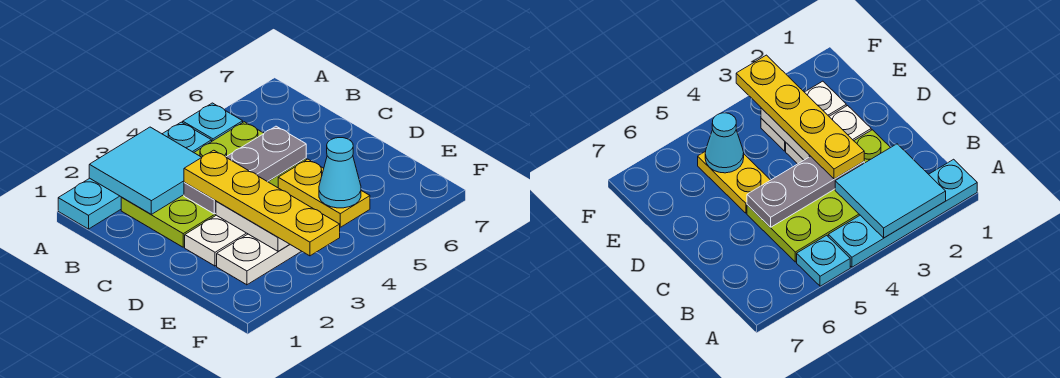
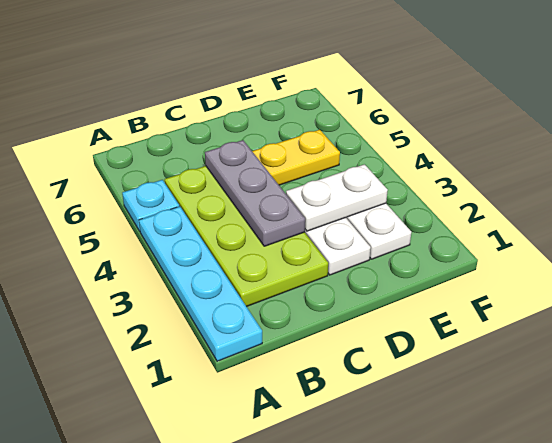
cyan 2x2 tile [89,127,202,214] -> none
yellow 1x4 plate [184,150,340,256] -> none
cyan 1x1 cone [319,138,361,208] -> none

